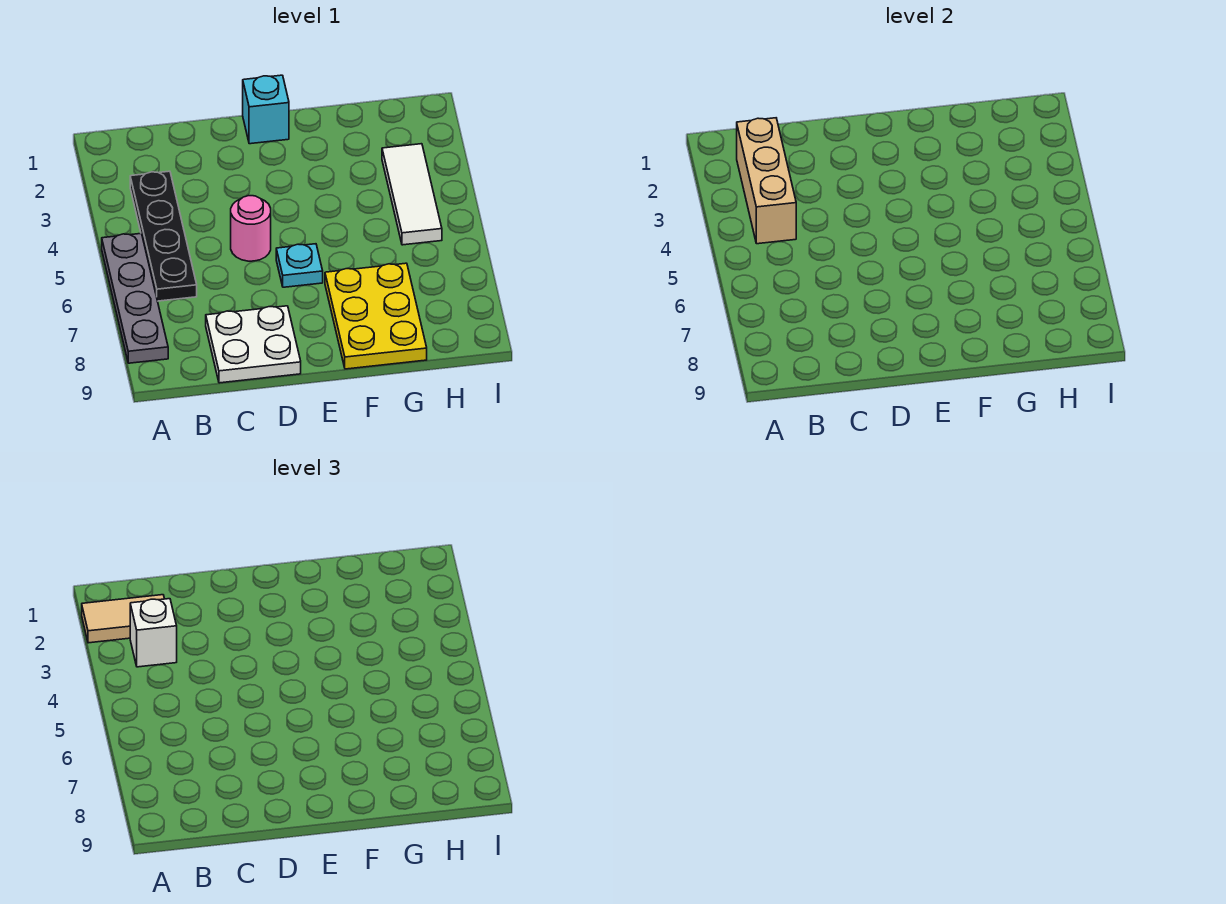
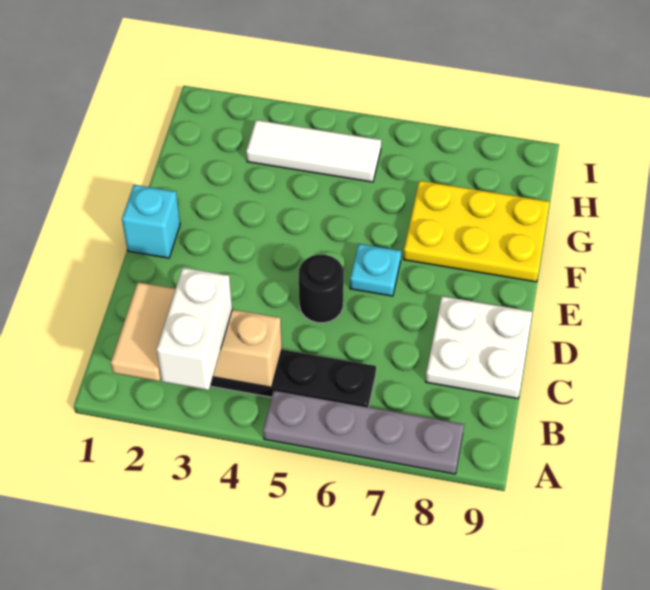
white 1x1 brick [130,599,177,667] -> white 1x2 brick [157,268,232,390]
pink 1x1 round brick [231,196,271,261] -> black 1x1 round brick [299,255,344,323]

